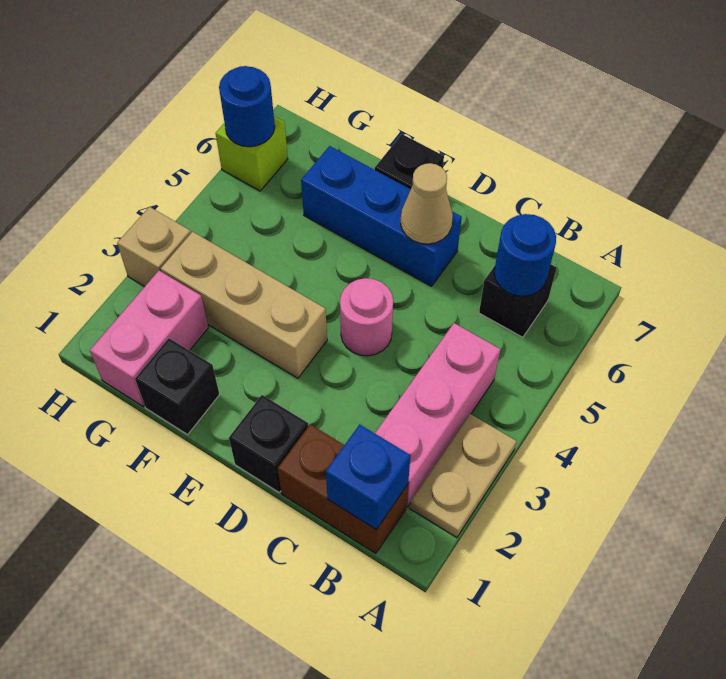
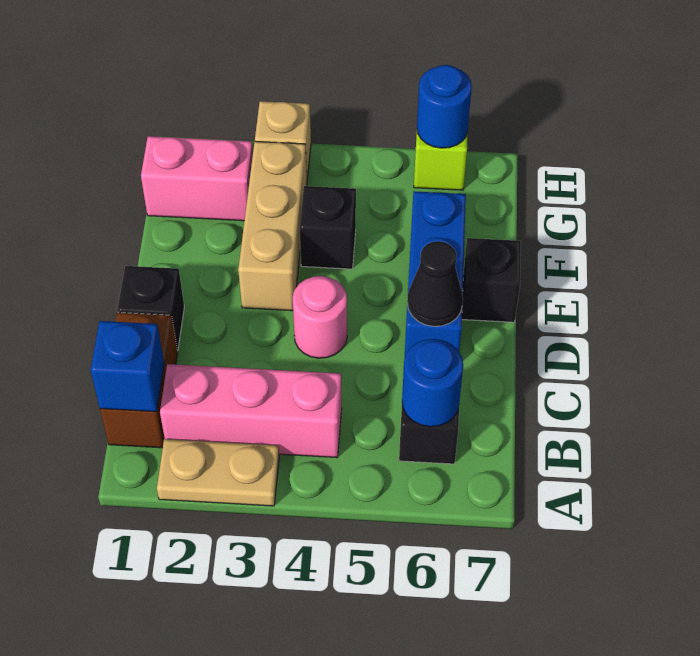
tan 1x1 cone [401,163,453,244] -> black 1x1 cone [407,241,463,326]
black 1x1 brick [135,338,219,435] -> black 1x1 brick moved to [300,186,356,269]

